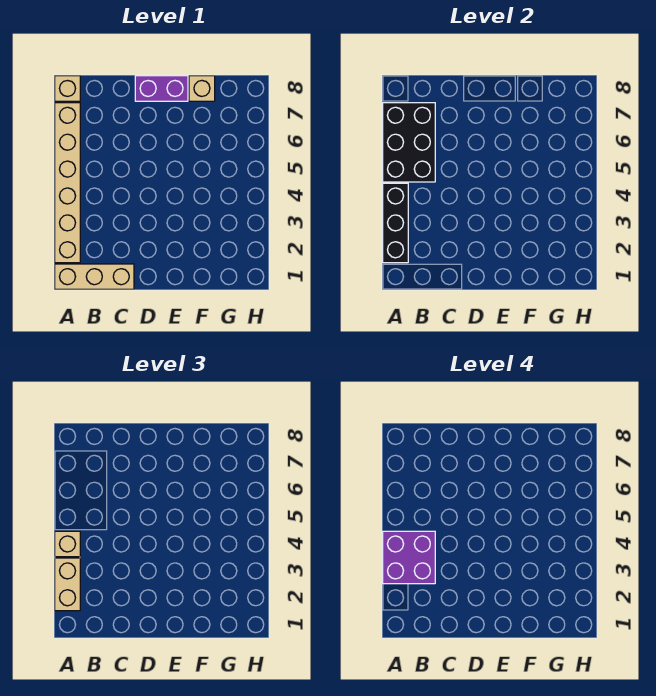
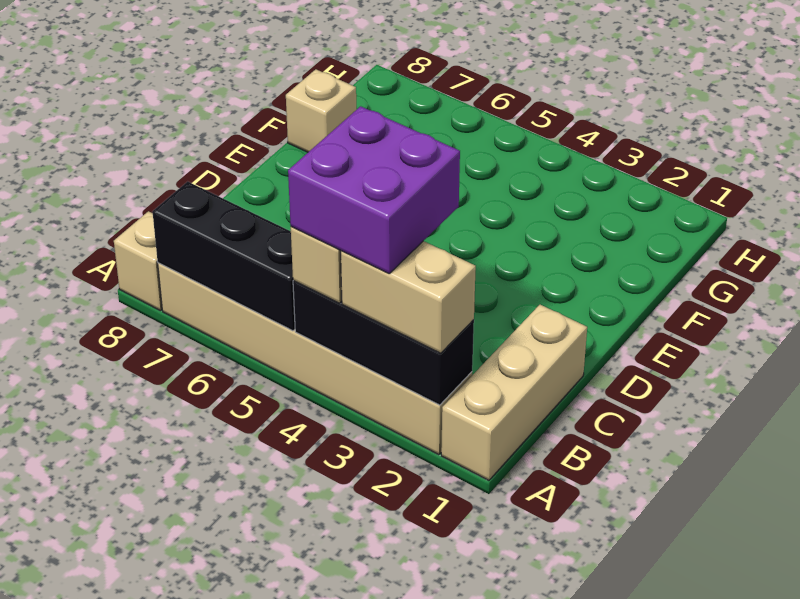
black 2x3 brick [383,103,435,182] -> black 1x3 brick [153,181,295,331]
purple 1x2 brick [135,76,188,101] -> none

